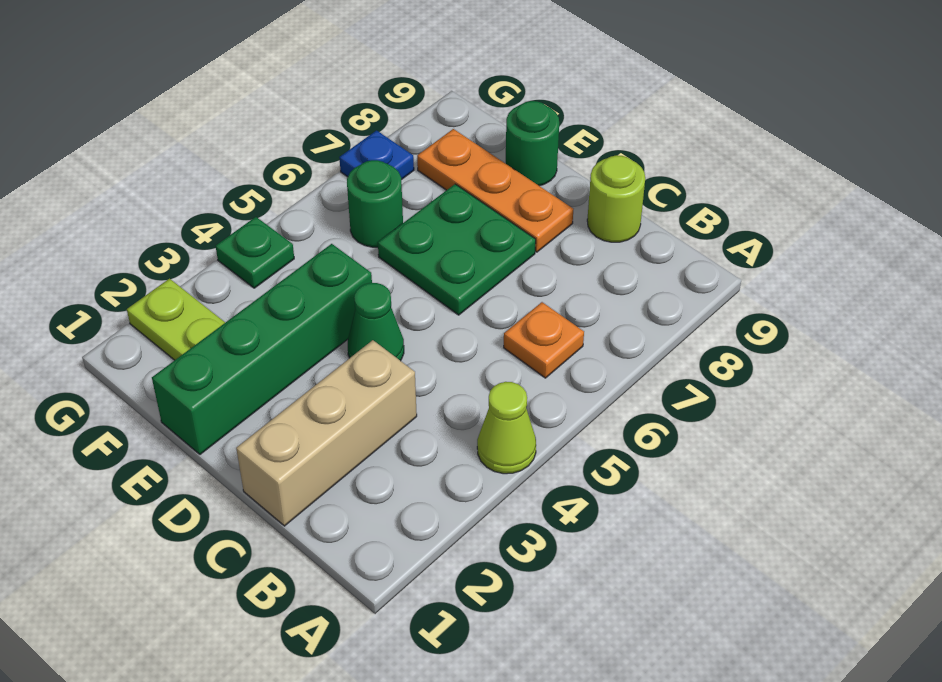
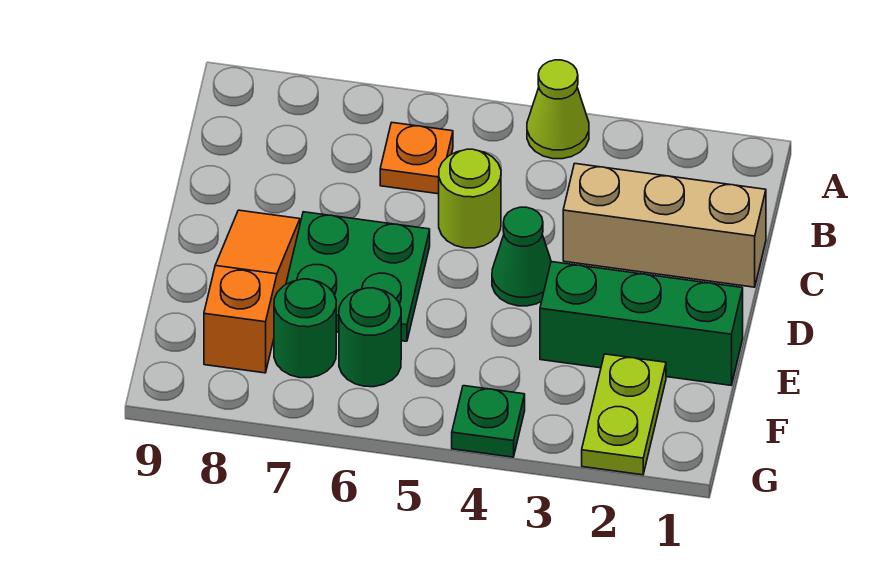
lime 1x1 round brick [587,155,645,242] -> lime 1x1 round brick moved to [439,149,501,248]
orange 1x3 plate [417,129,573,252] -> orange 1x3 slope [204,210,300,373]
green 1x4 brick [152,244,372,454] -> green 1x3 brick [540,262,743,385]
green 1x1 round brick [506,101,559,186] -> green 1x1 round brick moved to [274,279,336,378]
blue 1x1 plate [339,130,414,180] -> none

